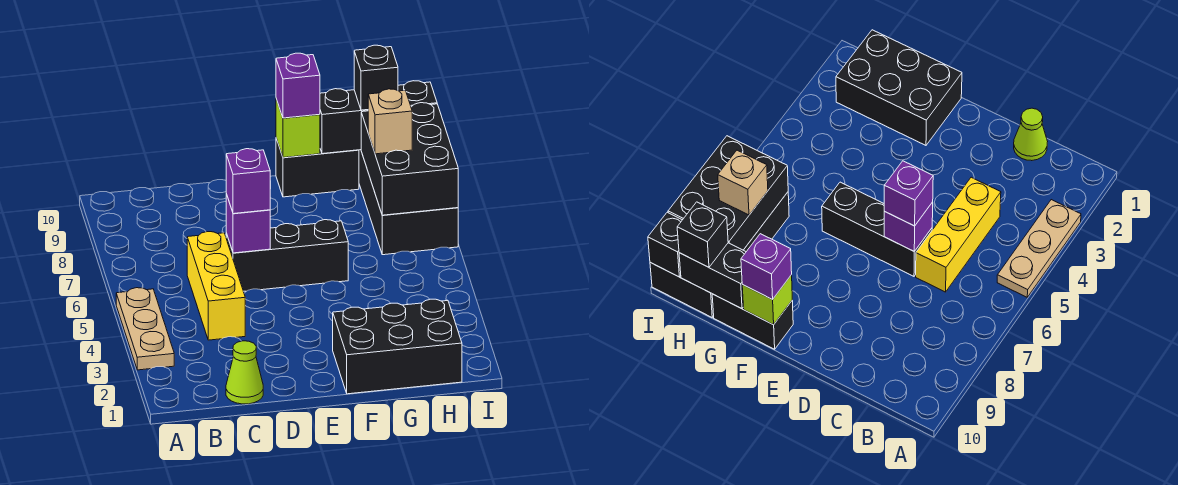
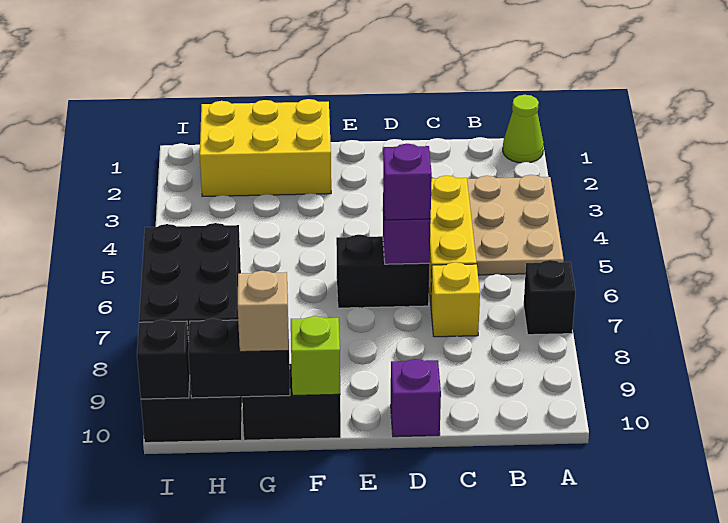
tan 1x3 plate [116,288,174,370] -> tan 2x3 plate [467,175,564,275]
lime 1x1 cone [226,341,263,404] -> lime 1x1 cone moved to [503,95,544,163]
none -> yellow 1x1 brick [431,262,480,337]
black 1x3 brick [226,220,348,291] -> black 1x2 brick [336,234,430,308]
black 2x3 brick [333,299,462,394] -> yellow 2x3 brick [200,99,331,196]
purple 1x1 brick [276,53,320,118] -> purple 1x1 brick moved to [391,359,441,437]
tan 1x1 brick [368,89,412,154] -> tan 1x1 brick moved to [238,270,289,352]
black 1x1 brick [354,45,398,110] -> black 1x1 brick moved to [524,260,575,335]

